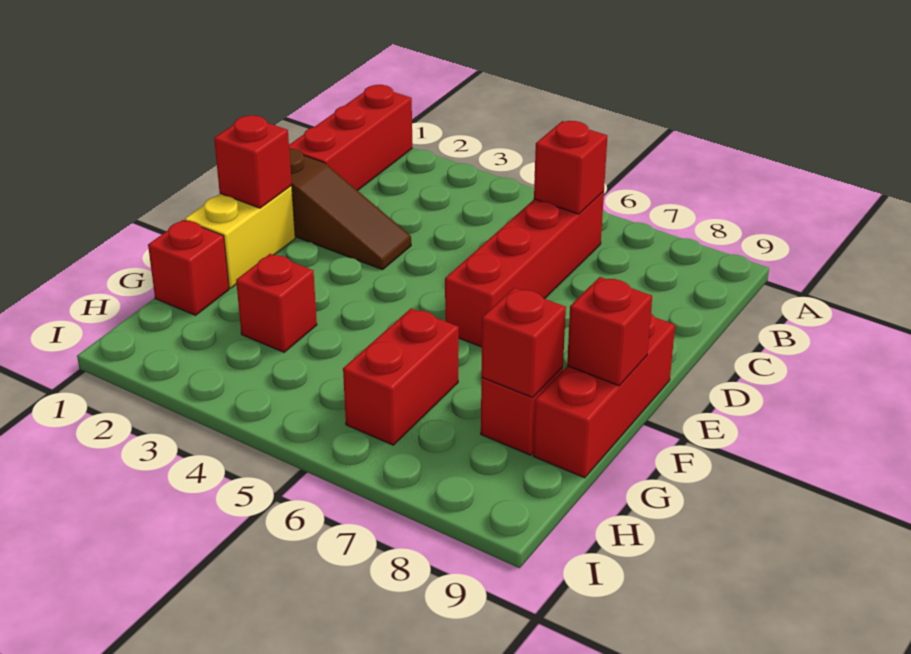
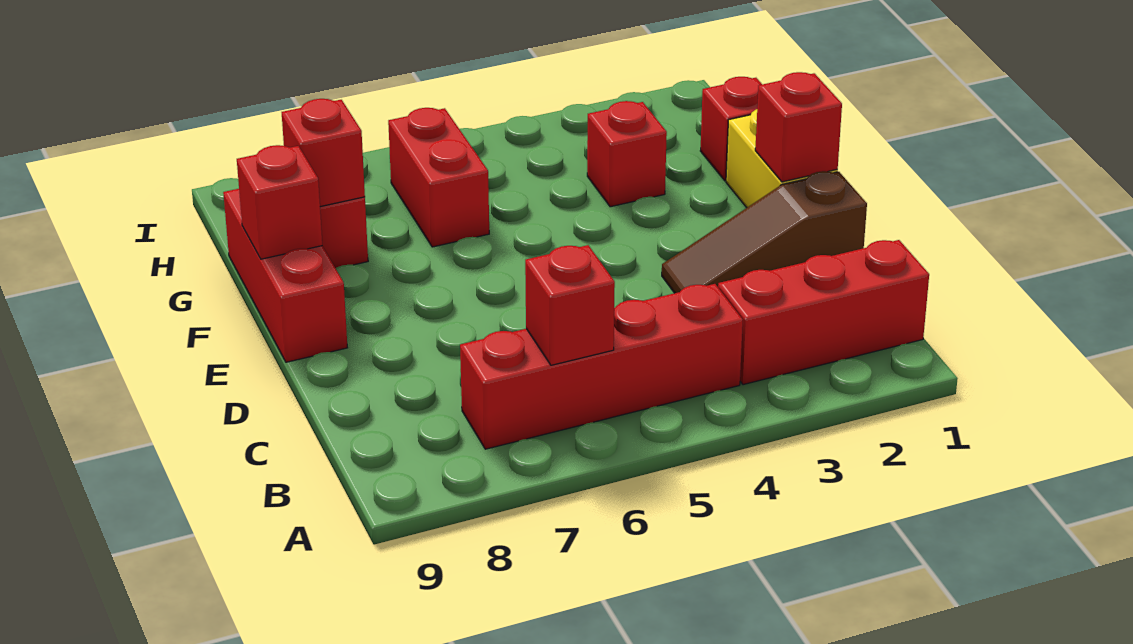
red 1x3 brick [289,85,412,191] -> red 1x3 brick turned to [718,240,929,385]
red 1x4 brick [445,191,604,347] -> red 1x4 brick turned to [460,284,743,449]

